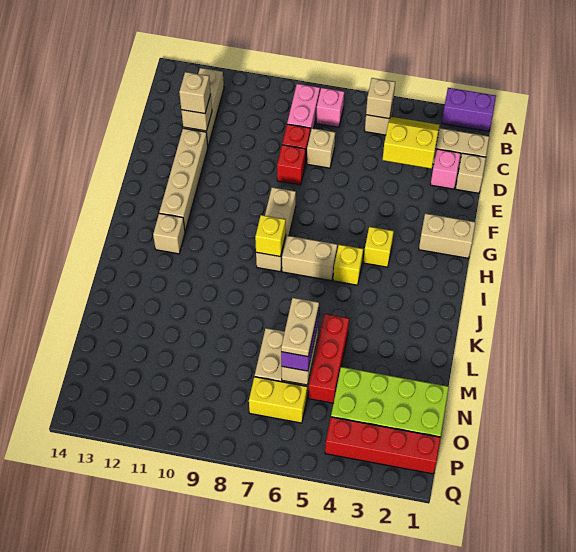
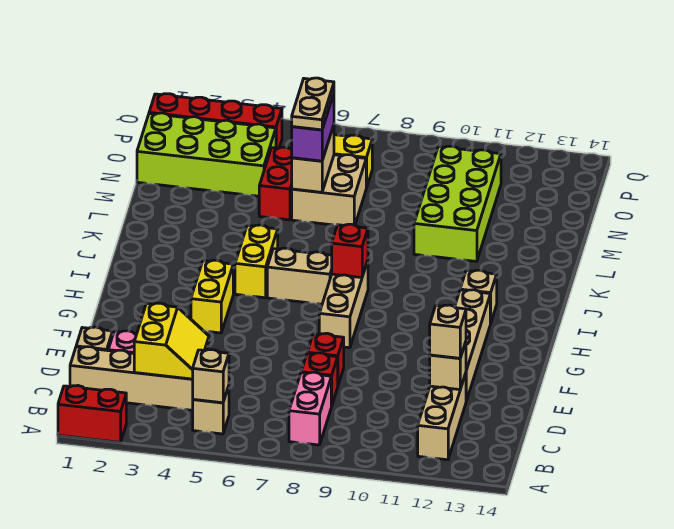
purple 1x2 brick [442,88,496,131] -> red 1x2 brick [58,386,126,442]
pink 1x1 brick [316,88,344,127] -> none
yellow 2x2 slope [383,117,440,169] -> yellow 2x2 slope turned to [134,303,209,379]
tan 1x1 brick [307,128,335,168] -> none
tan 1x2 brick [419,213,475,258] -> none
yellow 1x1 brick [363,227,394,267] -> yellow 1x2 brick [191,260,233,333]
yellow 1x1 brick [333,245,363,285] -> yellow 1x2 brick [235,225,278,298]
yellow 1x1 brick [255,215,286,257] -> red 1x1 brick [332,224,368,278]
red 1x3 brick [308,314,349,403] -> red 1x2 brick [259,147,292,220]
none -> lime 2x4 brick [414,146,501,262]

